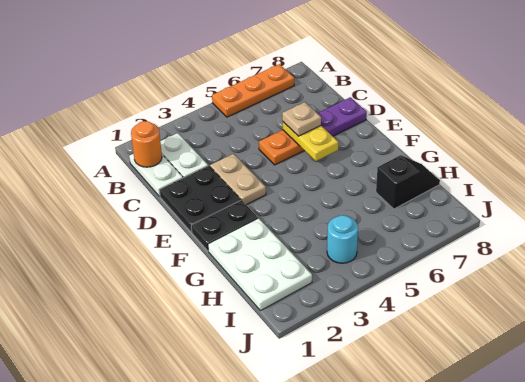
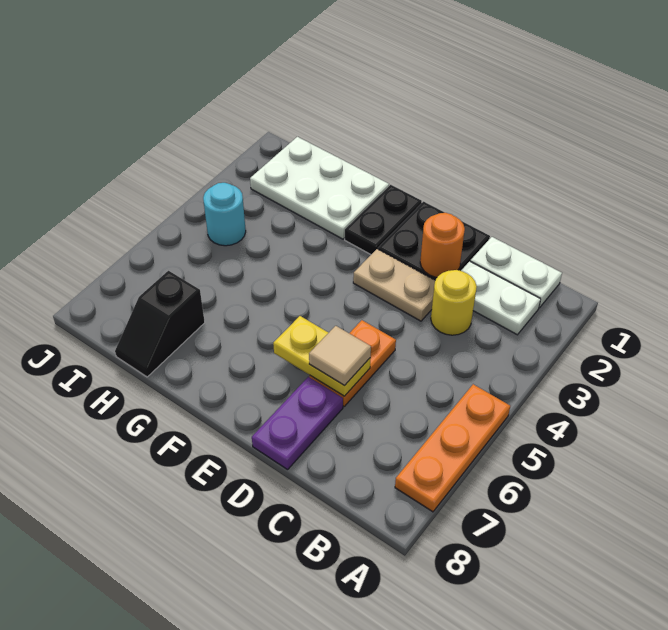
orange 1x1 round brick [131,121,162,167] -> orange 1x1 round brick moved to [420,213,465,277]
none -> yellow 1x1 round brick [431,270,477,335]
tan 1x1 plate [282,102,321,136] -> tan 1x1 tile [309,326,371,386]

